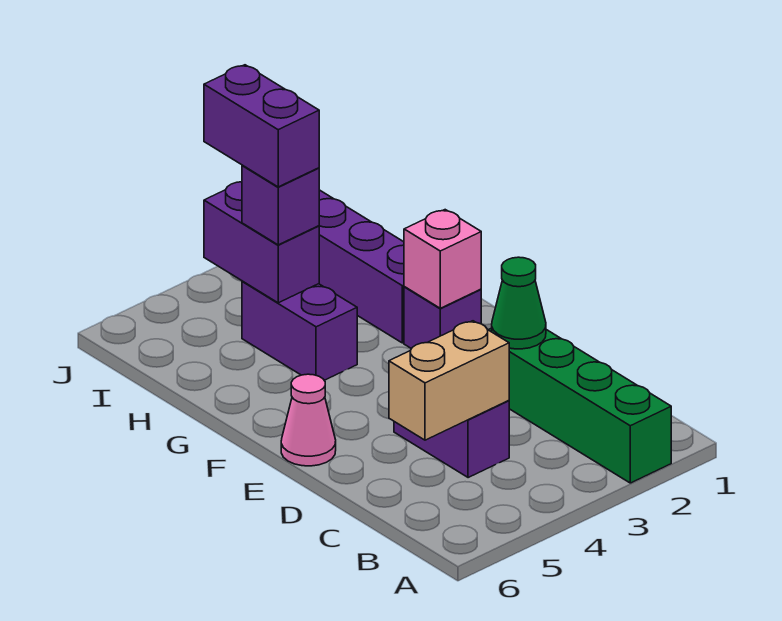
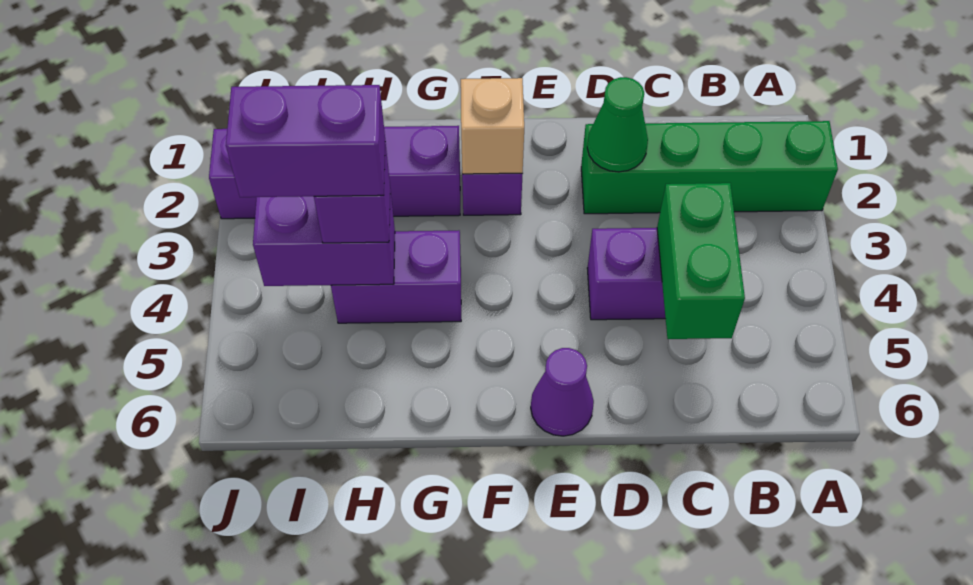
tan 1x2 brick [389,321,509,440] -> green 1x2 brick [657,183,745,339]
pink 1x1 cone [281,374,336,466] -> purple 1x1 cone [531,348,594,436]
pink 1x1 brick [404,210,481,308] -> tan 1x1 brick [461,78,524,174]

